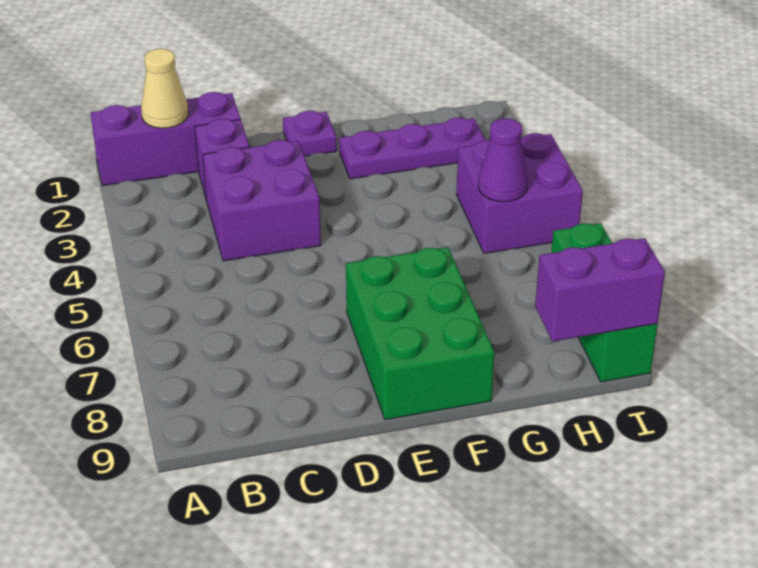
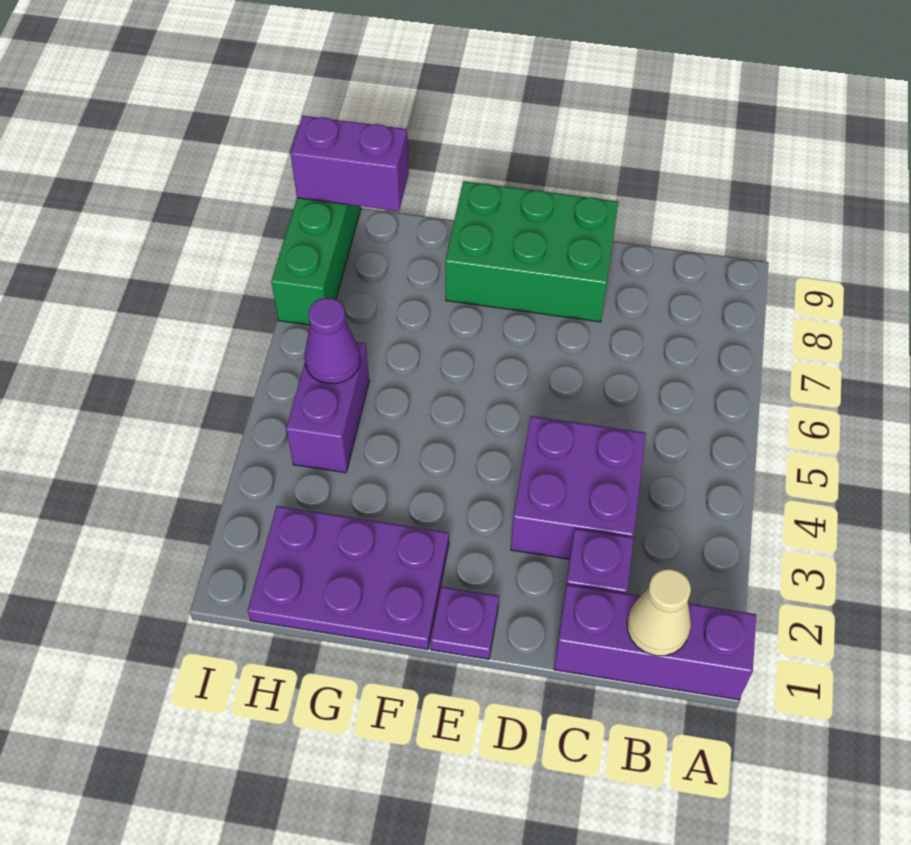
green 2x3 brick [346,247,494,420] -> green 2x3 brick turned to [445,181,618,322]
purple 1x3 plate [339,118,485,179] -> purple 2x3 plate [247,506,449,649]
purple 2x2 brick [456,133,583,253] -> purple 1x2 brick [286,342,369,473]

